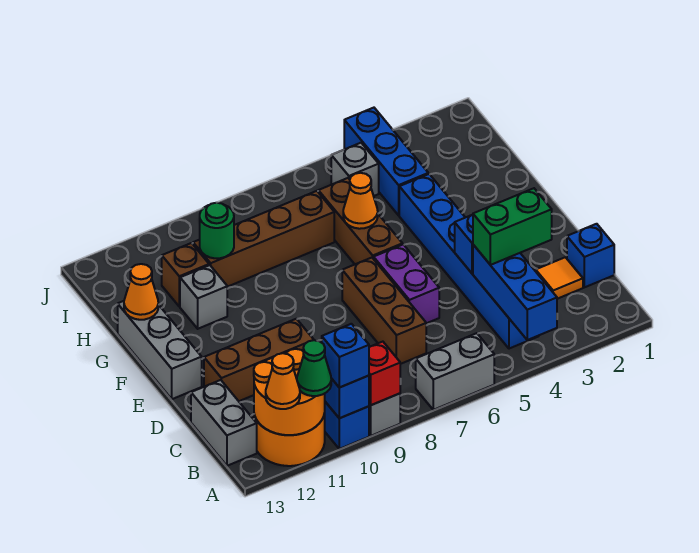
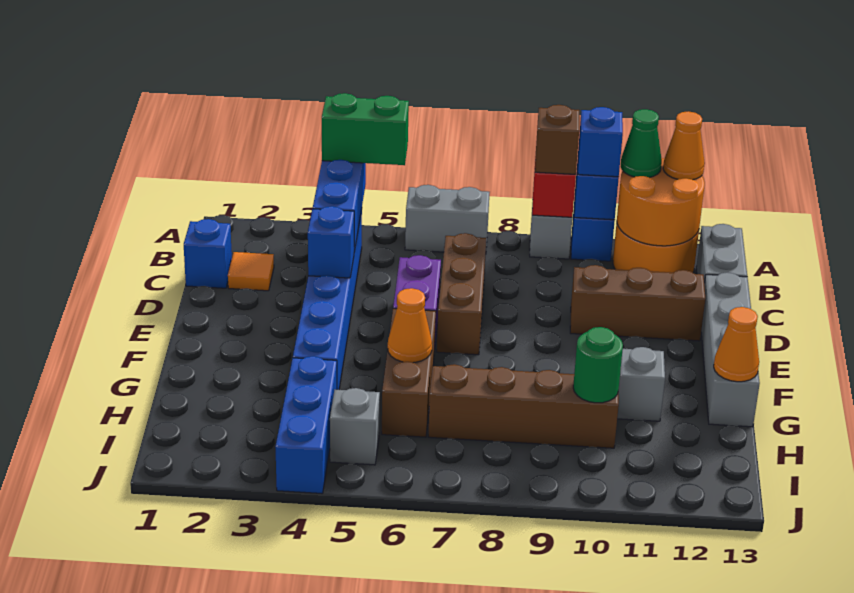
green 1x2 brick [473,188,552,265] -> green 1x2 brick moved to [322,93,409,165]
grey 1x3 brick [118,301,202,399] -> grey 1x4 brick [701,272,760,427]
brown 1x1 brick [162,243,209,307] -> brown 1x1 brick moved to [535,105,579,174]

